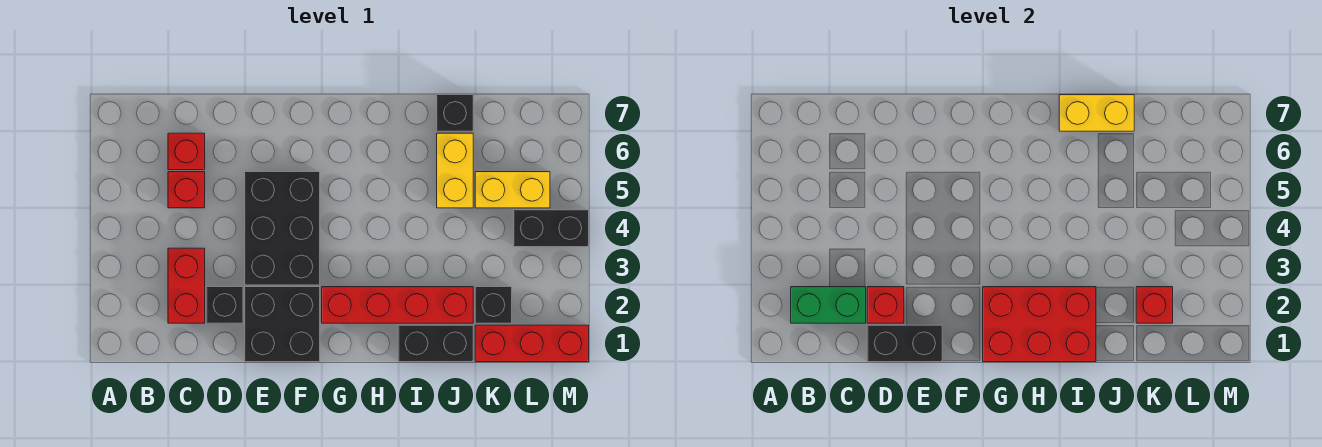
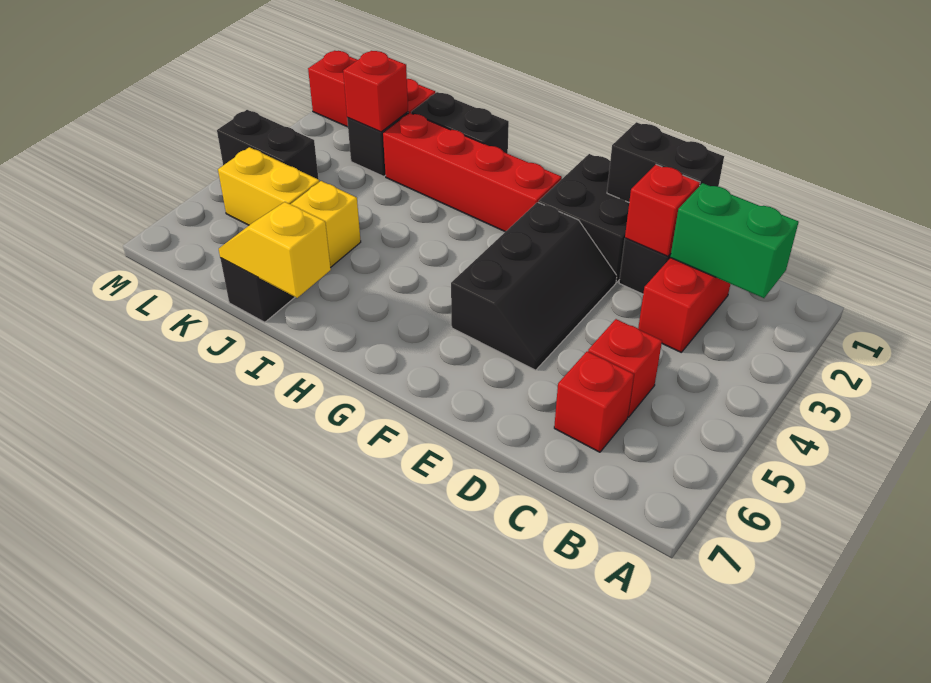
black 2x3 brick [245,172,320,285] -> black 2x3 slope [451,202,617,370]
red 2x3 brick [983,287,1096,362] -> none
yellow 1x2 brick [1059,95,1134,131] -> yellow 1x2 slope [219,202,331,298]

